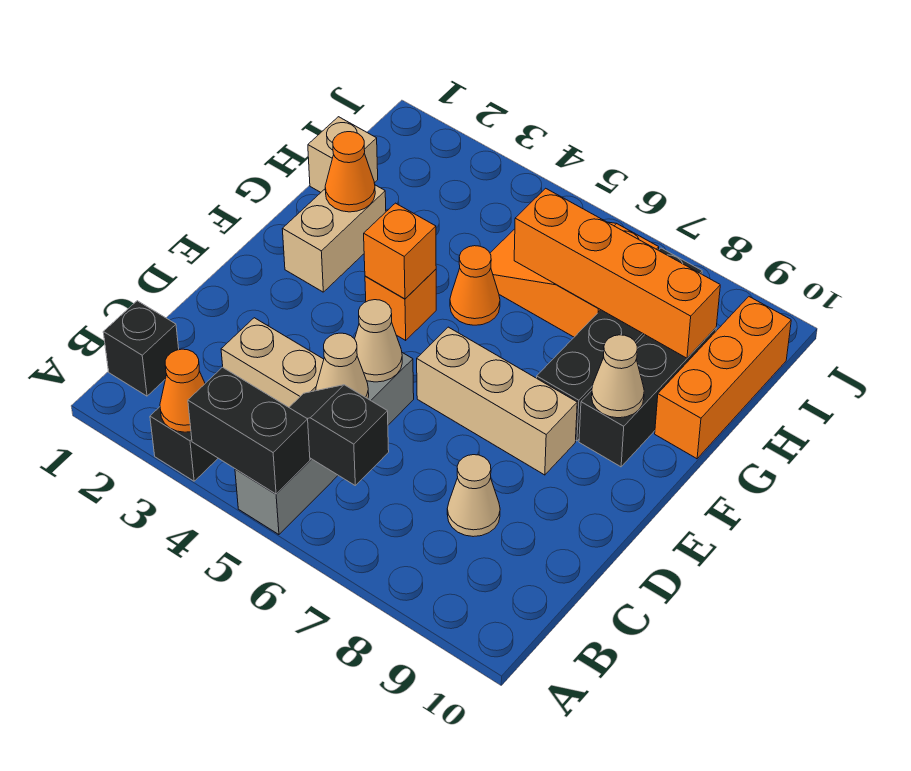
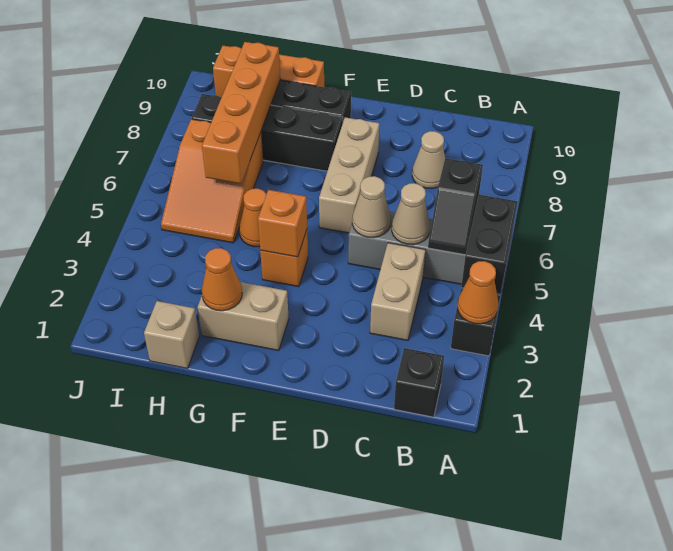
tan 1x1 cone [591,335,644,418] -> none

